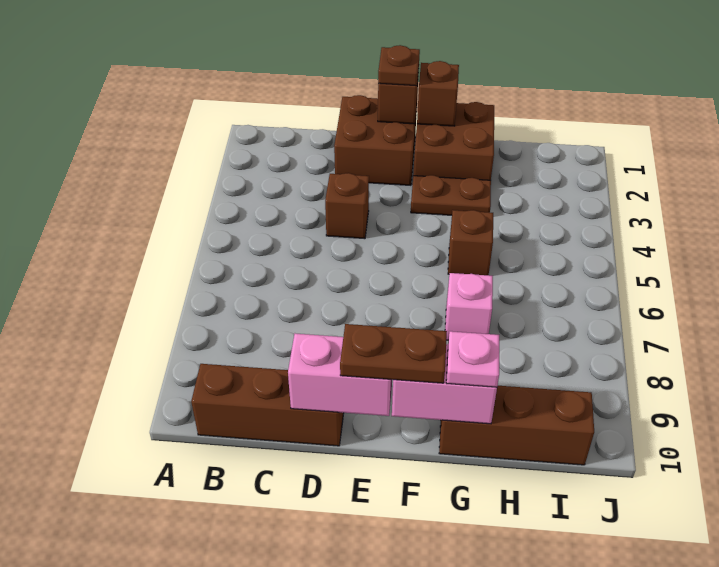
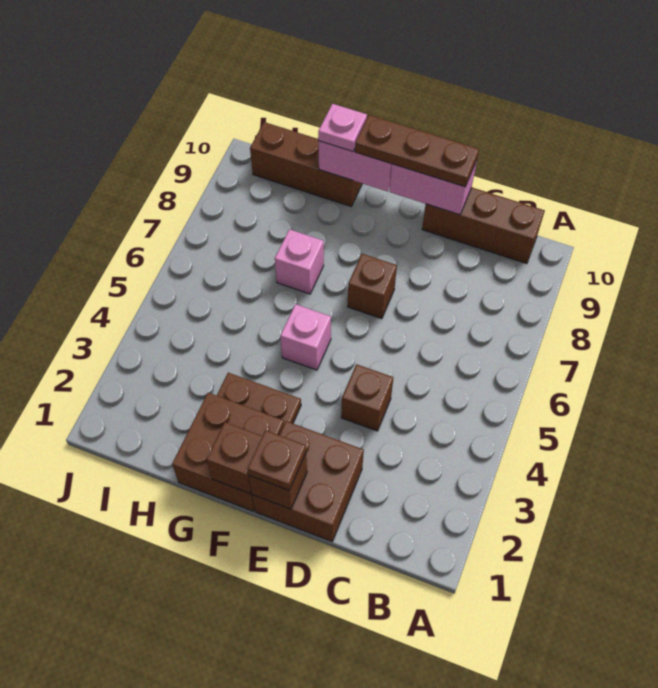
brown 1x2 plate [340,324,447,383] -> brown 1x3 plate [355,115,479,187]
none -> pink 1x1 brick [280,304,331,370]
brown 1x1 brick [448,210,493,275] -> brown 1x1 brick moved to [348,254,397,319]

